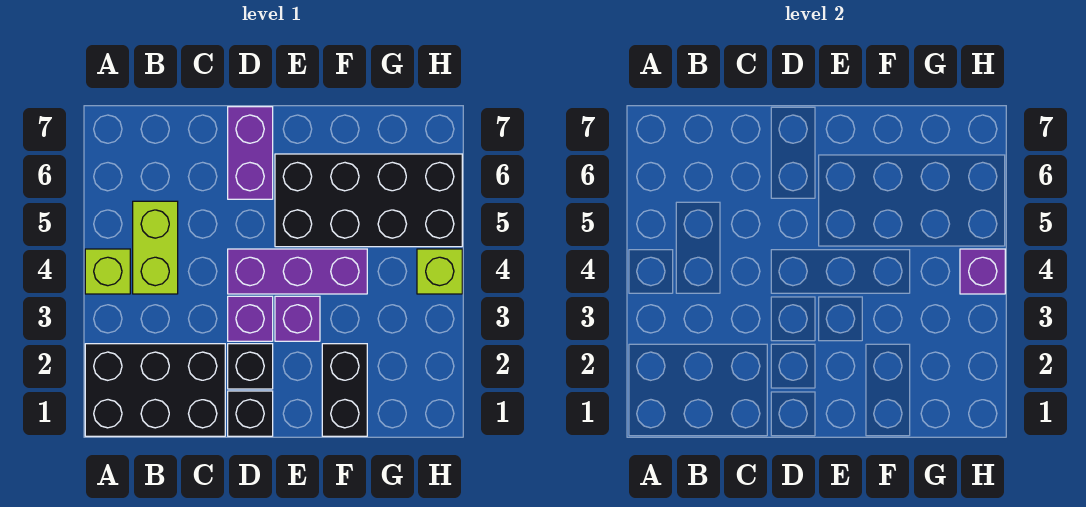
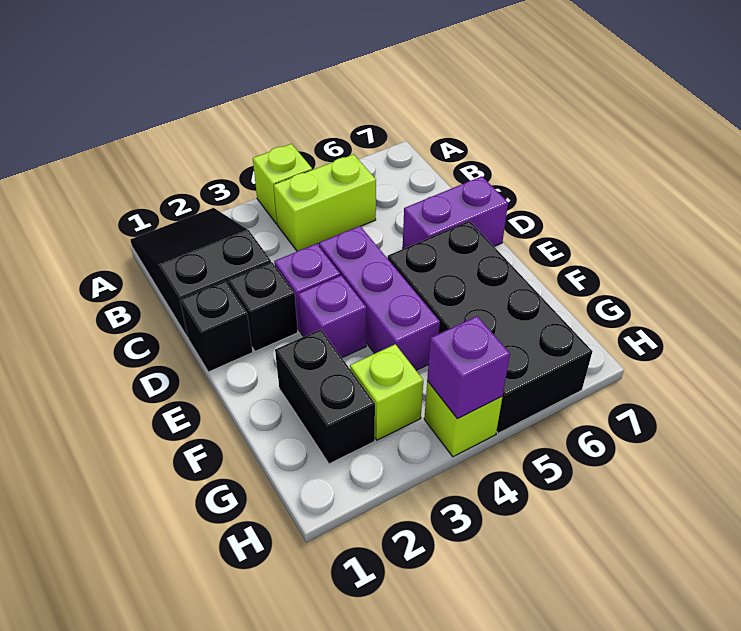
black 2x3 brick [85,344,225,436] -> black 2x3 slope [130,208,271,338]
black 1x2 brick [322,344,367,436] -> black 1x2 brick turned to [275,329,375,464]
none -> lime 1x1 brick [350,344,423,440]

